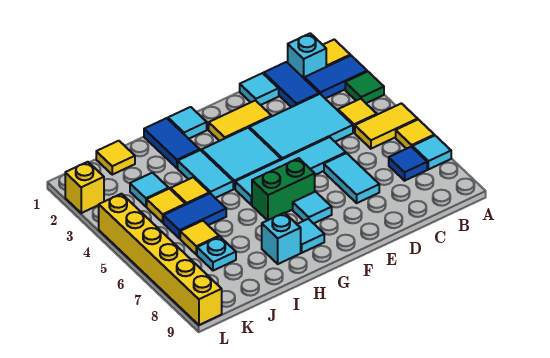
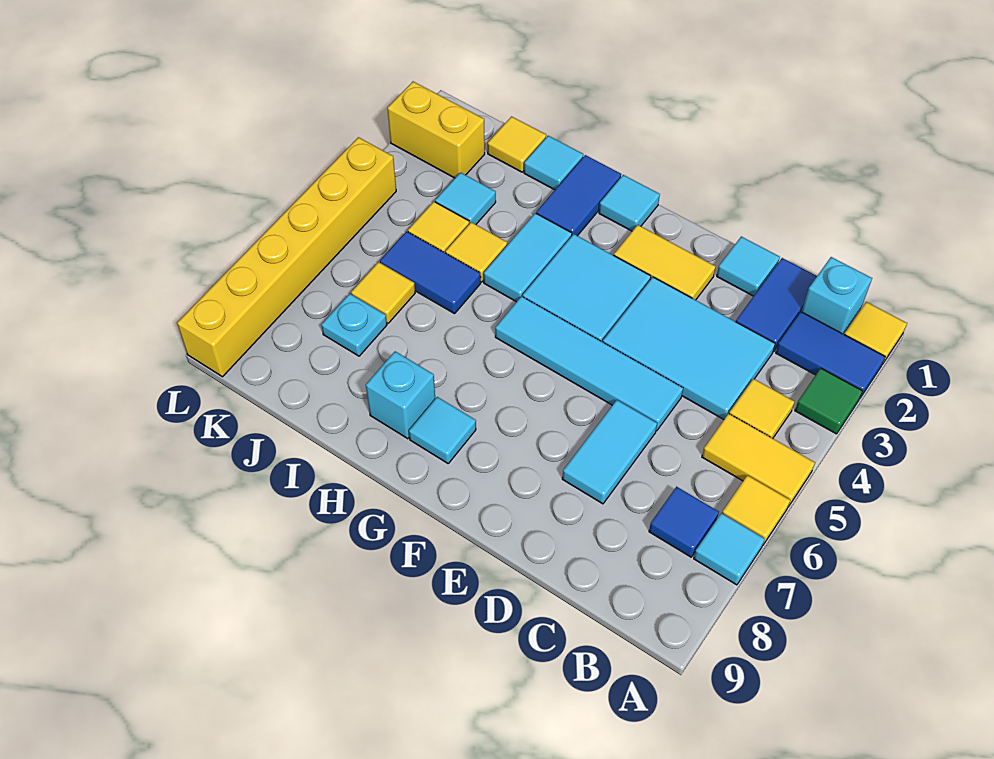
green 1x2 brick [252,158,315,221] -> none
cyan 1x1 tile [293,192,332,224] -> cyan 1x1 tile moved to [524,136,583,190]
yellow 1x1 brick [65,162,104,213] -> yellow 1x2 brick [387,82,485,178]

